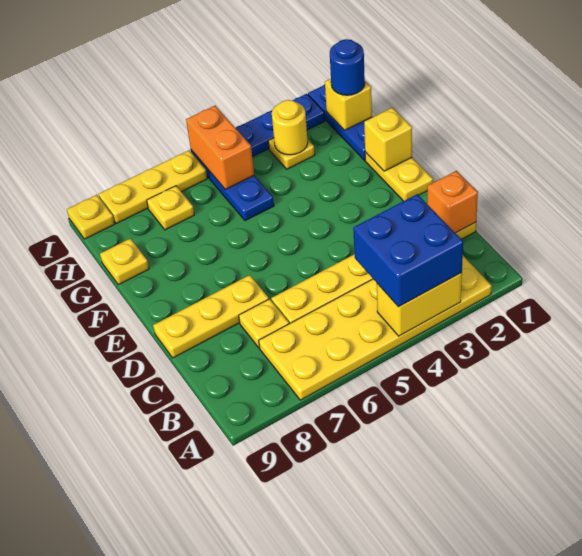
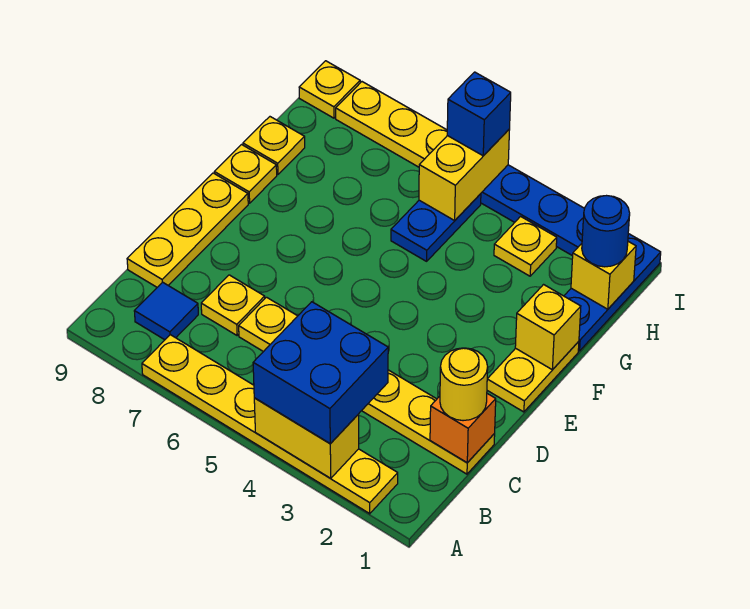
yellow 2x6 plate [259,256,492,400] -> yellow 1x6 plate [142,335,398,514]
none -> blue 1x1 tile [134,282,198,340]
yellow 1x3 plate [153,275,269,358] -> yellow 1x3 plate turned to [127,173,248,287]
yellow 1x1 round brick [272,100,308,155] -> yellow 1x1 round brick moved to [440,348,488,421]
orange 1x2 brick [186,106,254,189] -> yellow 1x2 brick [419,129,510,220]
yellow 1x1 plate [147,186,194,230] -> yellow 1x1 plate moved to [214,145,277,203]
none -> blue 1x1 brick [447,72,511,156]

